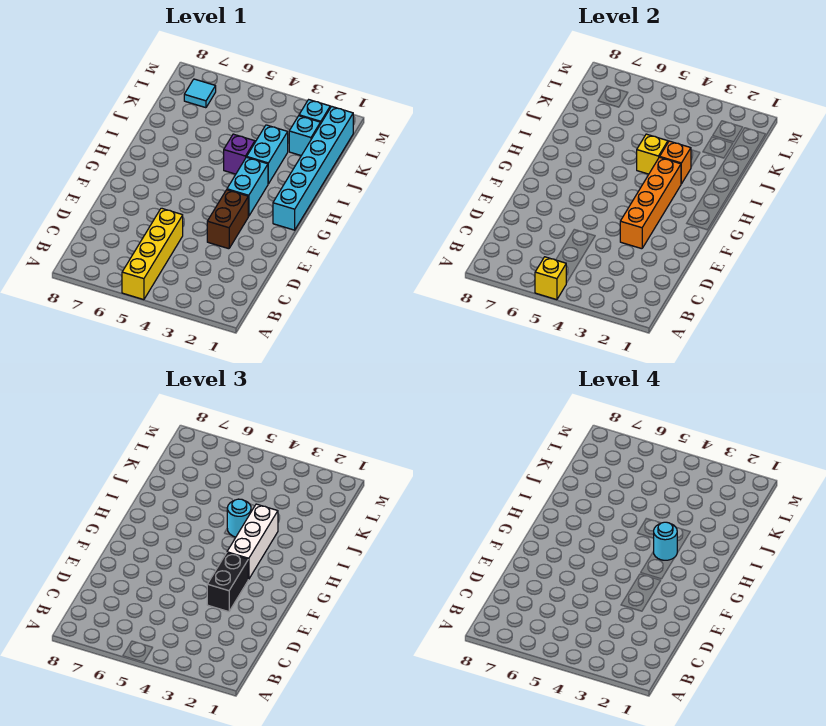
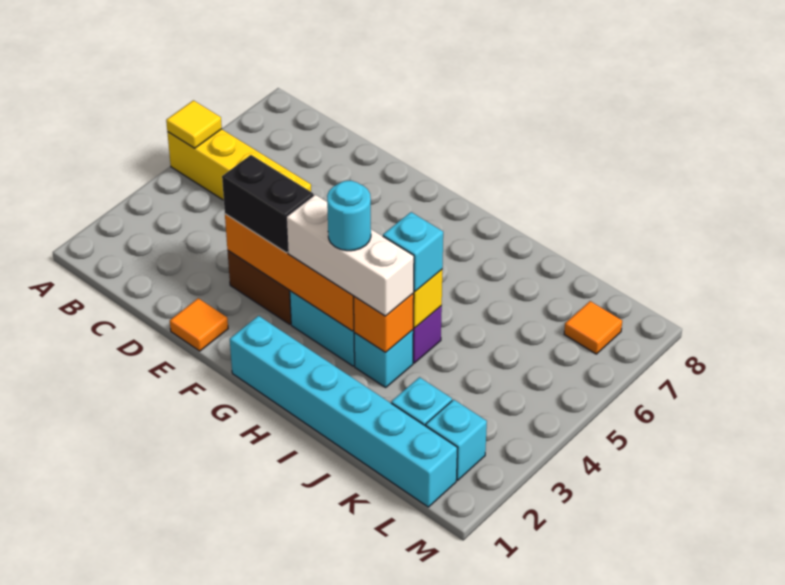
yellow 1x1 brick [535,257,566,300] -> yellow 1x1 tile [166,100,222,148]
none -> orange 1x1 tile [170,298,228,351]
cyan 1x2 brick [247,125,288,184] -> cyan 1x1 brick [354,330,413,387]
cyan 1x1 round brick [227,499,251,537] -> cyan 1x1 brick [383,212,443,292]
cyan 1x1 tile [184,79,216,108] -> orange 1x1 tile [564,301,622,354]

